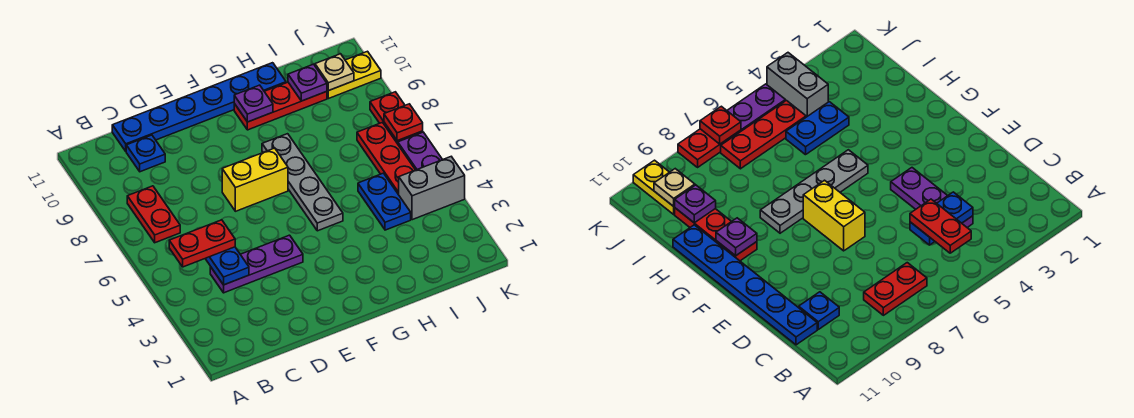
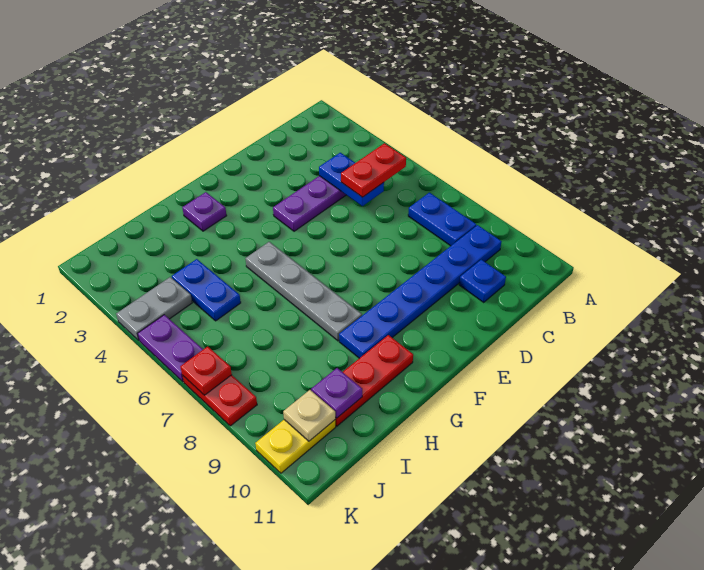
red 1x2 plate [127,186,180,243] -> blue 1x2 plate [408,193,476,246]
blue 1x6 plate [112,63,286,151] -> blue 1x6 plate moved to [339,225,501,358]
yellow 1x2 brick [222,148,288,211] -> none
purple 1x1 plate [234,85,273,122] -> purple 1x1 plate moved to [182,192,227,231]
grey 1x2 brick [399,157,465,220] -> grey 1x2 plate [116,277,192,340]
red 1x3 plate [357,122,415,195] -> none

